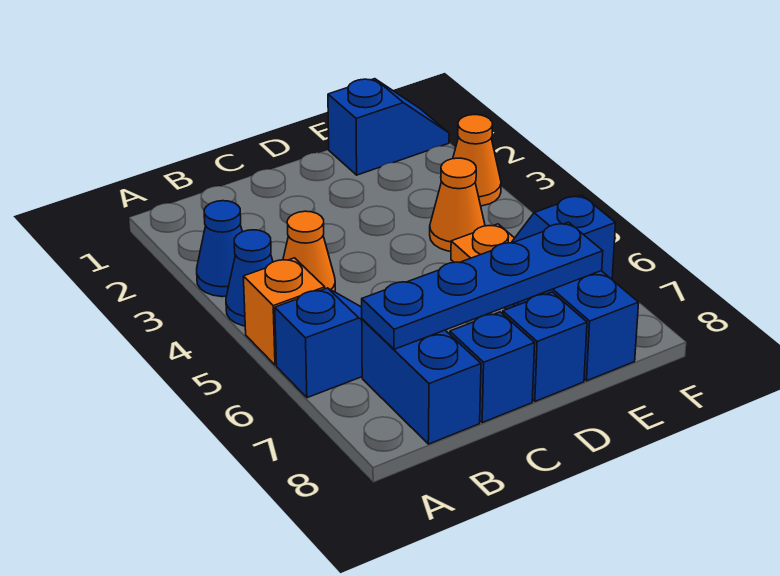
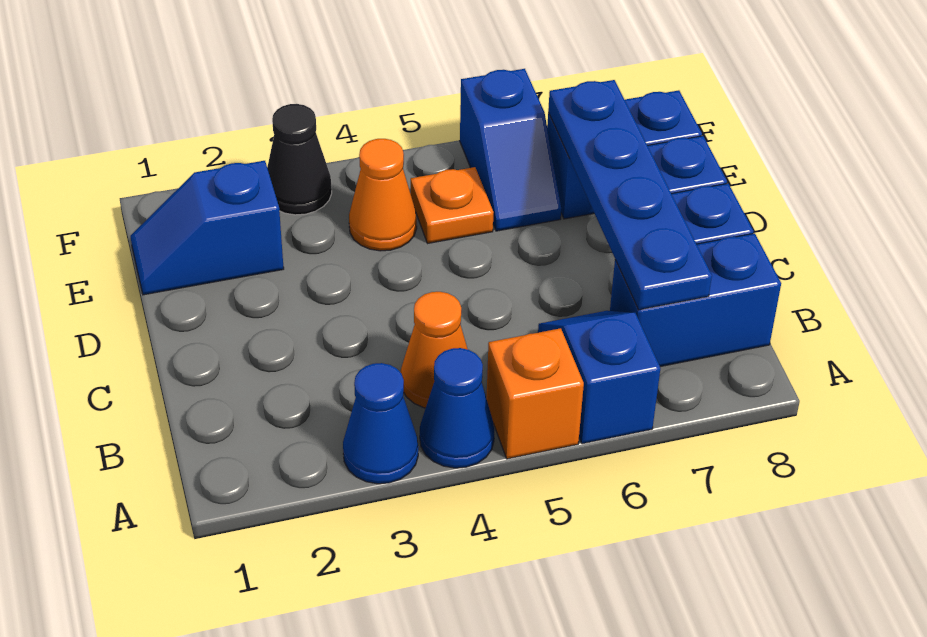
blue 1x2 slope [328,79,449,175] -> blue 1x2 slope turned to [131,161,284,295]
orange 1x1 cone [453,115,501,206] -> black 1x1 cone [267,104,332,215]

